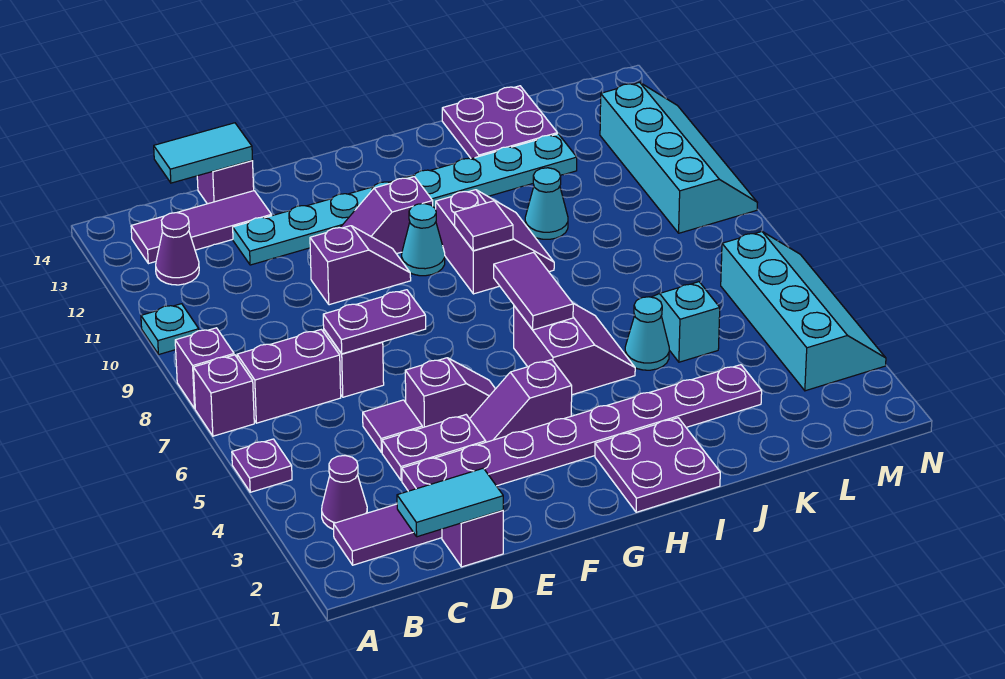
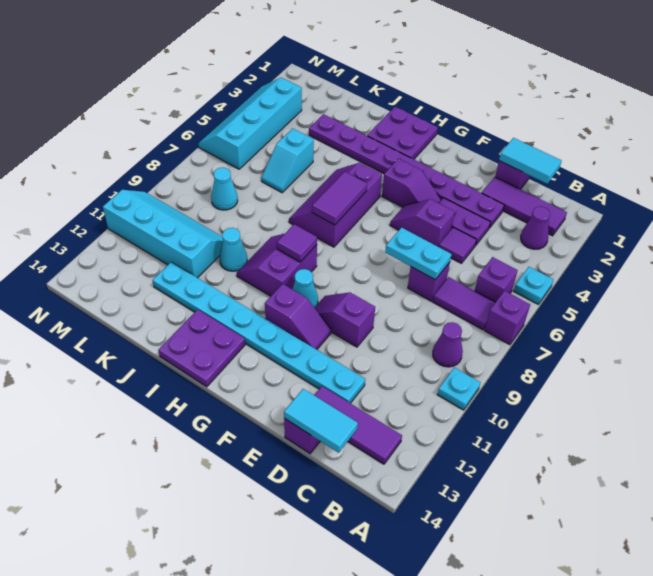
purple 1x1 plate [232,439,292,492] -> cyan 1x1 plate [514,267,553,304]
purple 1x1 brick [175,328,234,408] -> purple 1x1 brick moved to [475,257,518,302]
purple 1x2 brick [237,329,341,423] -> purple 1x2 tile [433,277,496,330]
purple 1x1 cone [156,213,199,285] -> purple 1x1 cone moved to [433,322,463,367]
purple 1x2 plate [323,290,426,354] -> cyan 1x2 plate [385,228,451,280]
purple 2x2 slope [514,303,635,395] -> purple 2x3 slope [289,163,382,247]
cyan 1x1 cone [625,297,669,370] -> cyan 1x1 cone moved to [211,167,238,210]
purple 2x2 plate [442,86,557,159] -> purple 2x2 plate moved to [158,309,245,387]
cyan 2x4 slope [600,82,758,233] -> cyan 2x4 slope turned to [103,190,223,278]

